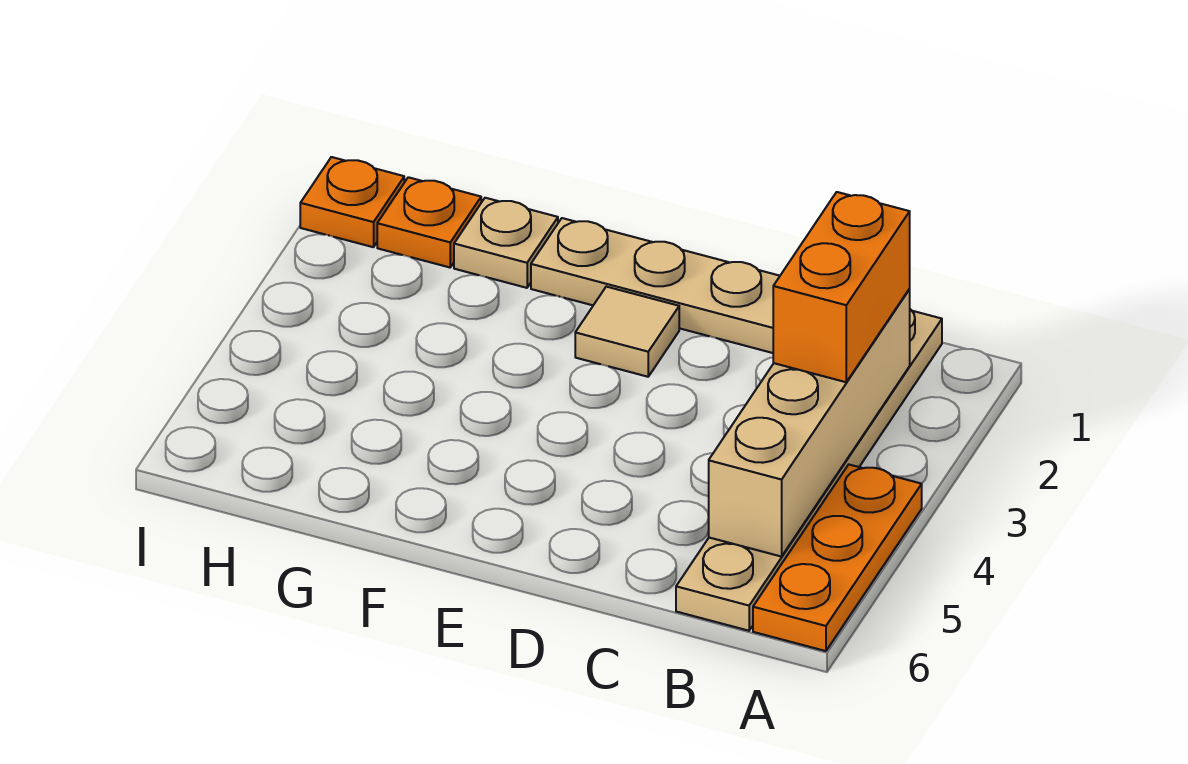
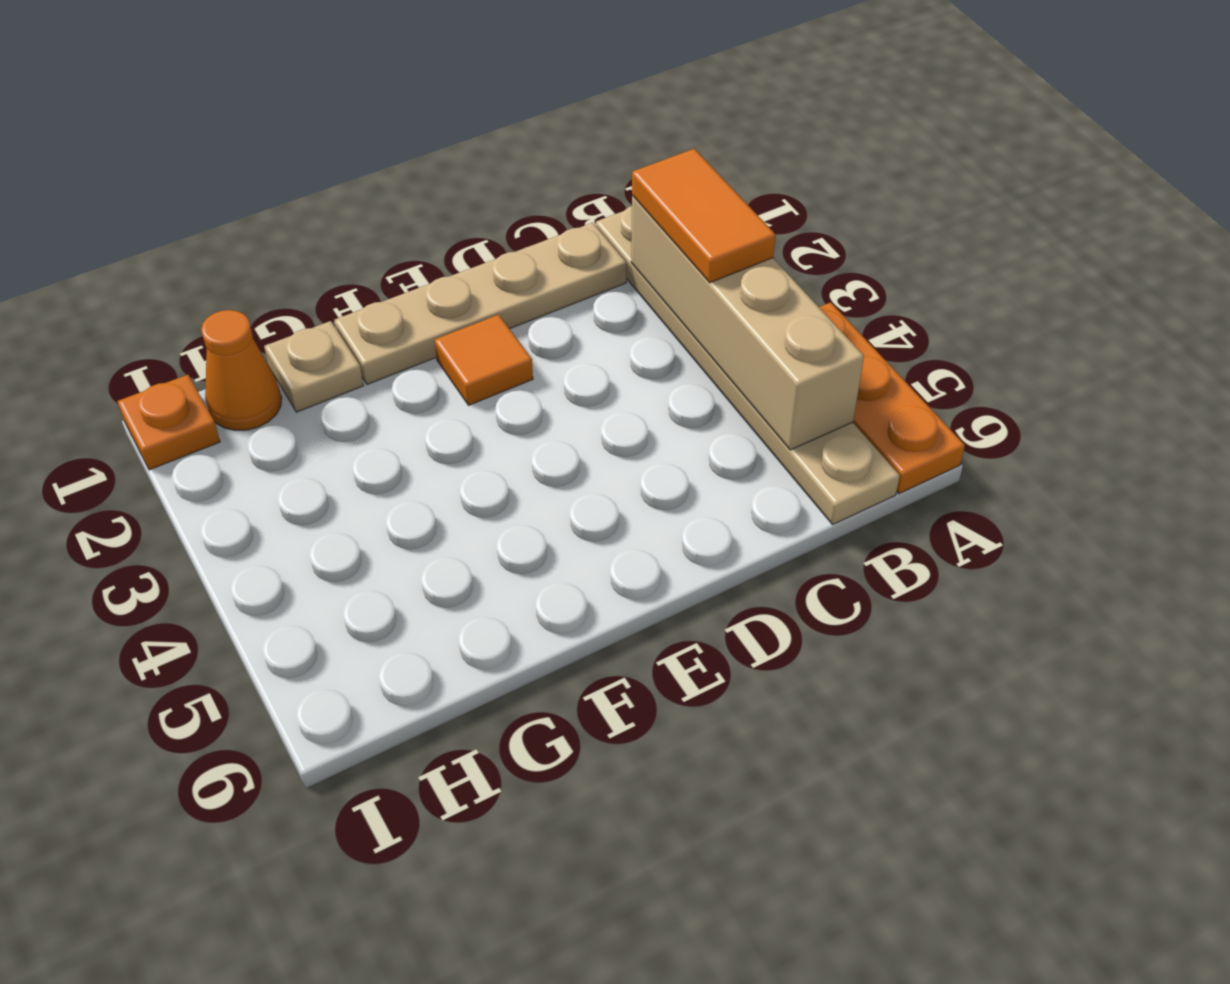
orange 1x2 brick [773,192,910,382] -> orange 1x2 tile [632,149,776,283]
tan 1x1 tile [575,287,679,377] -> orange 1x1 tile [435,315,533,405]
orange 1x1 plate [377,177,481,267] -> orange 1x1 cone [201,310,282,430]

